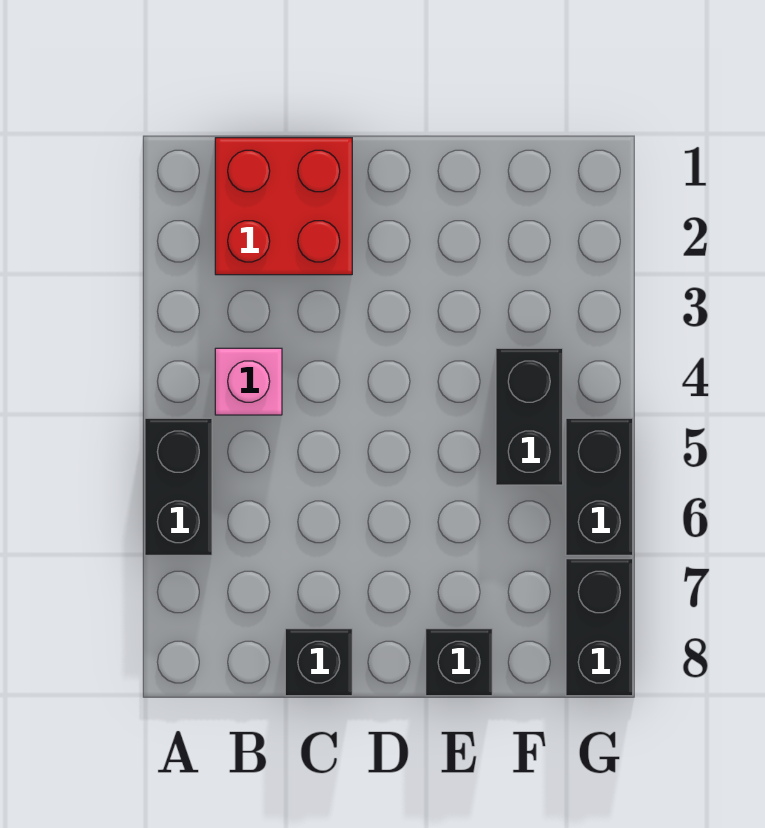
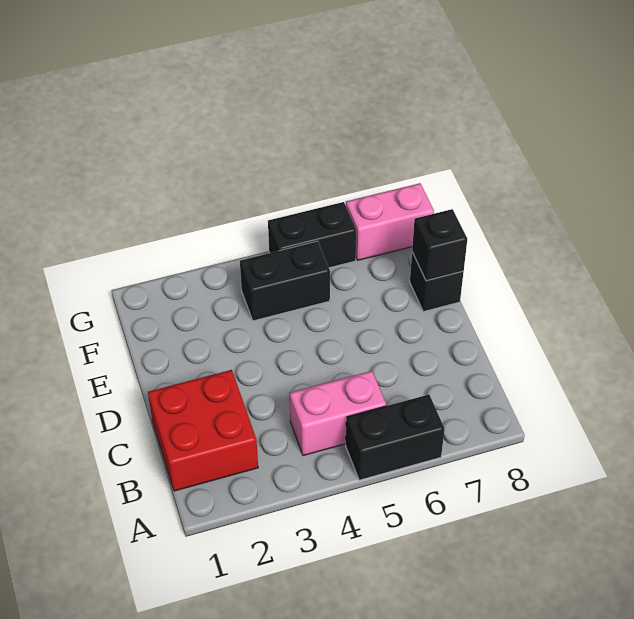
pink 1x1 brick [215,348,282,415] -> pink 1x2 brick [290,371,386,456]
black 1x1 brick [285,629,352,696] -> black 1x1 brick moved to [412,209,467,281]
black 1x2 brick [566,559,633,696] -> pink 1x2 brick [346,183,434,260]

